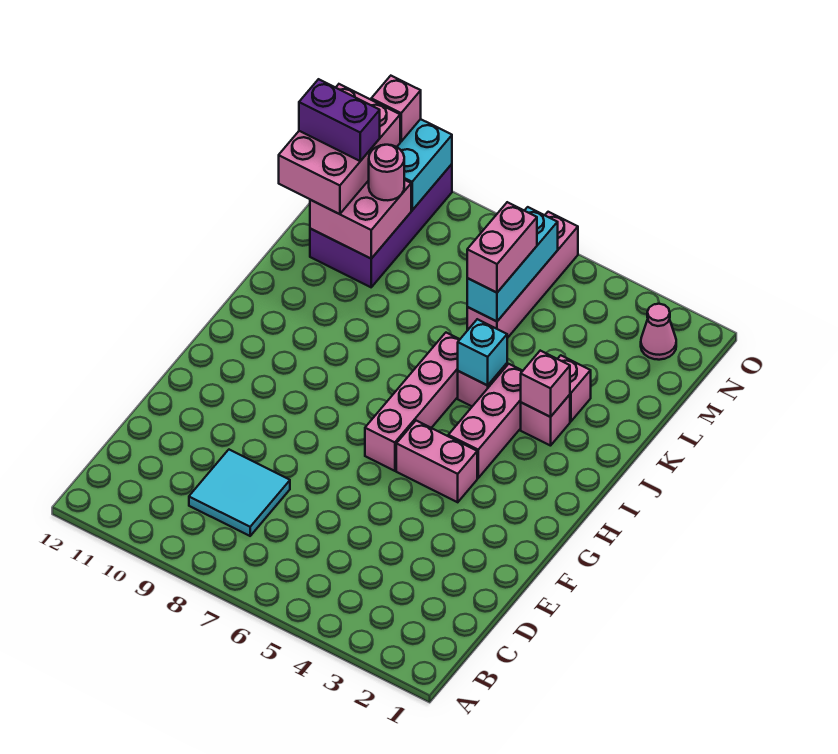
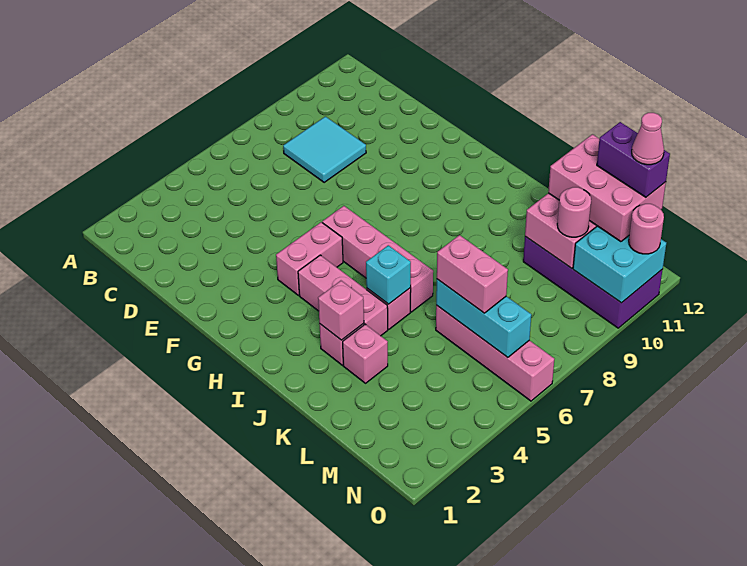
purple 1x2 brick [299,79,380,161] -> purple 1x2 brick turned to [597,122,670,197]
pink 1x1 cone [641,304,676,360] -> pink 1x1 cone moved to [632,113,664,165]
pink 1x1 brick [371,76,421,141] -> pink 1x1 round brick [629,204,664,254]

